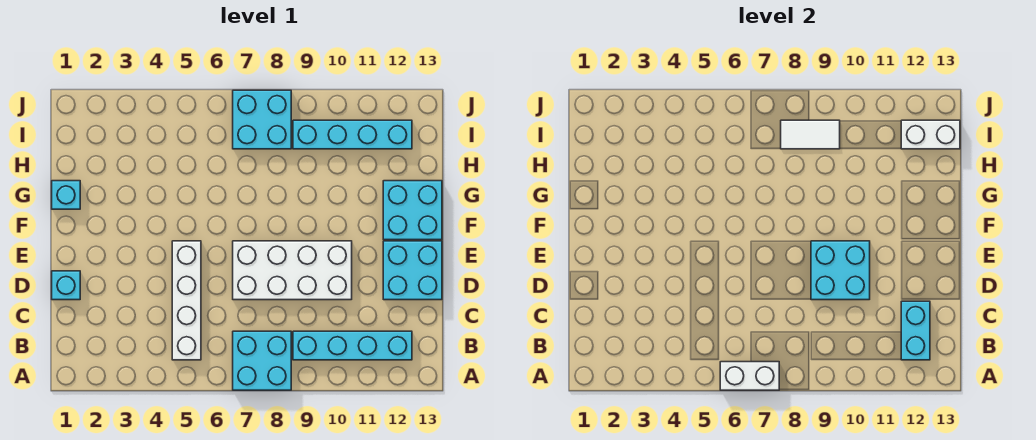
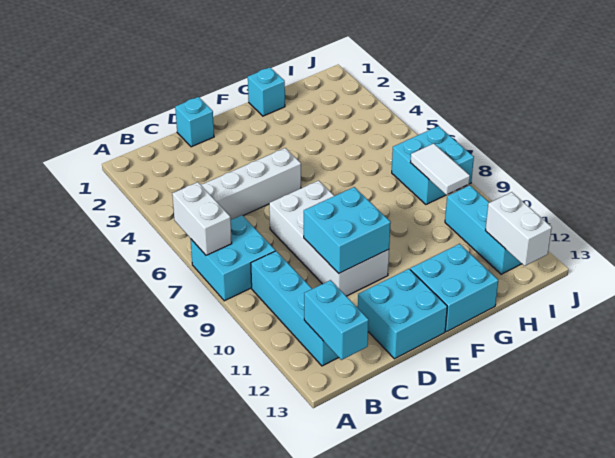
cyan 1x2 brick [901,301,930,360] -> cyan 1x2 brick turned to [304,280,369,360]
cyan 1x4 brick [293,120,412,149] -> cyan 1x3 brick [445,185,522,274]

